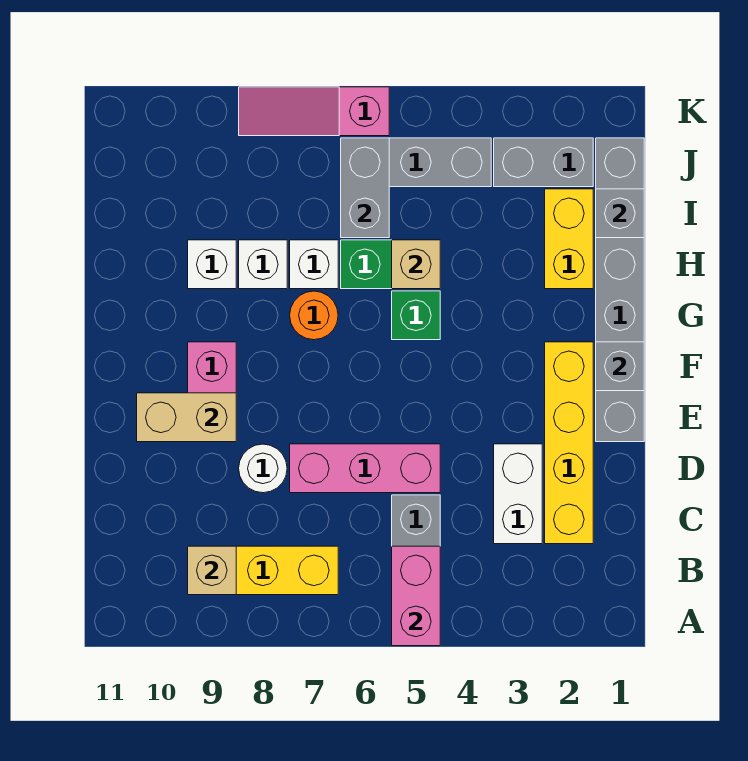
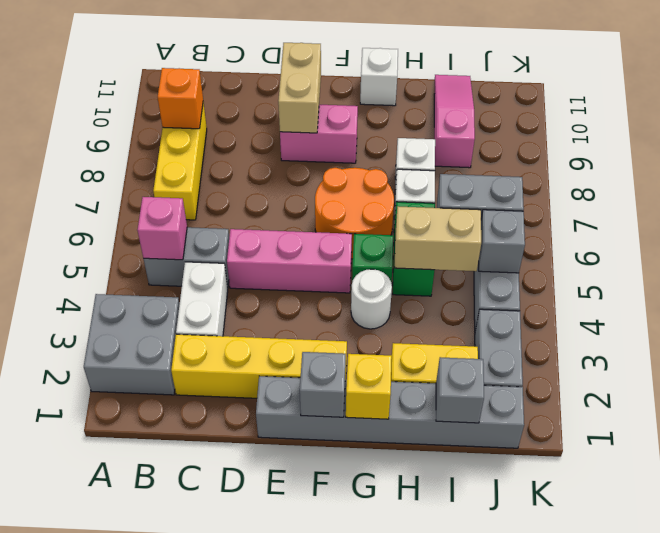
none -> grey 2x2 brick [84,294,180,395]
pink 1x2 brick [392,546,440,646] -> pink 1x1 brick [137,197,187,260]
tan 1x1 brick [188,546,236,595] -> orange 1x1 brick [158,68,203,129]
white 1x2 brick [494,444,542,544] -> white 1x2 brick turned to [176,262,228,336]
pink 1x3 brick [290,444,440,493] -> pink 1x3 brick turned to [227,229,352,293]
white 1x1 round brick [239,444,287,493] -> white 1x1 round brick moved to [351,269,392,329]
none -> yellow 1x1 brick [346,354,392,419]
orange 1x1 round brick [290,291,338,340] -> orange 2x2 round brick [315,168,394,259]
tan 1x1 brick [392,240,440,289] -> tan 1x2 brick [394,206,481,271]
white 1x1 brick [188,240,236,289] -> white 1x1 brick moved to [360,48,398,106]
none -> grey 1x1 brick [479,210,525,273]
pink 1x3 slope [239,87,389,136] -> pink 1x3 slope moved to [434,75,475,168]

